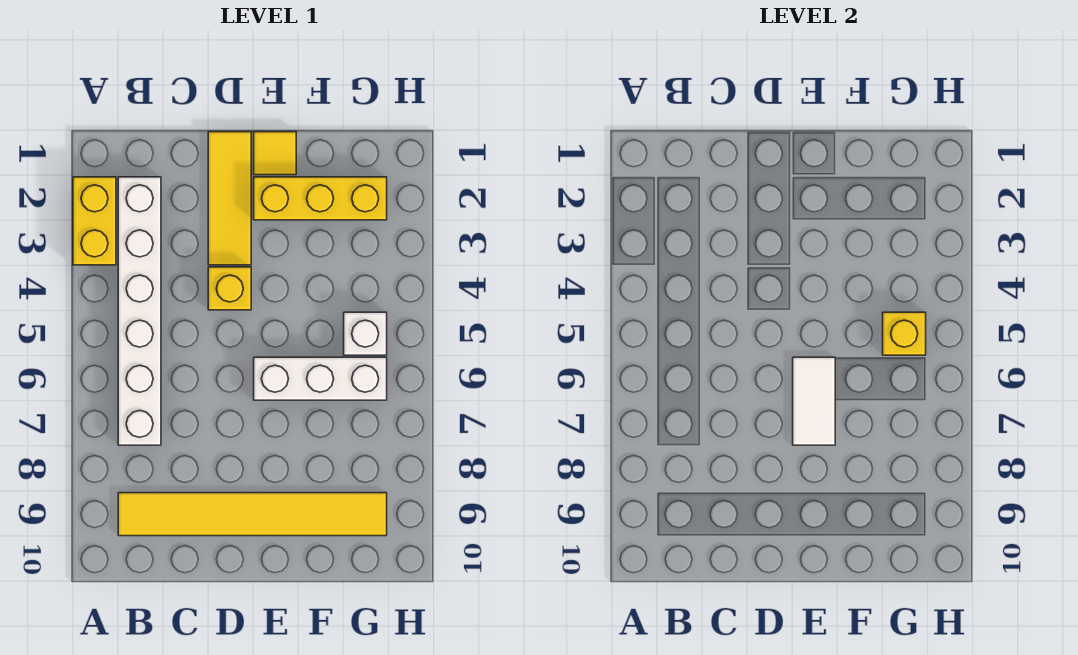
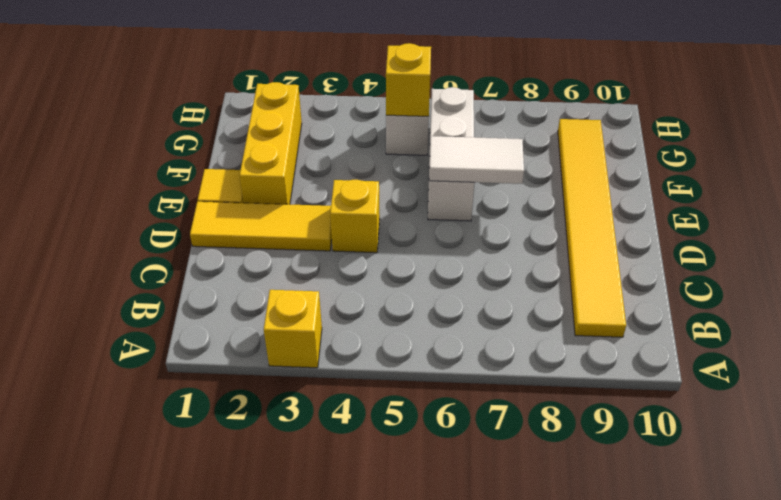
yellow 1x2 brick [73,177,116,265] -> yellow 1x1 brick [264,290,322,368]
white 1x6 brick [118,177,161,445] -> none

